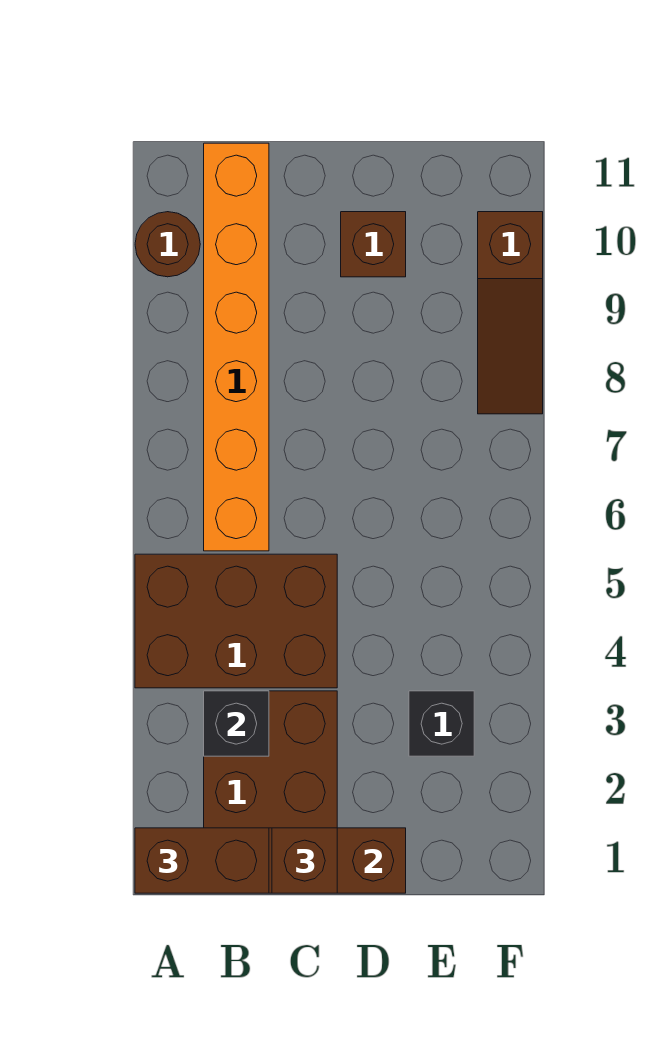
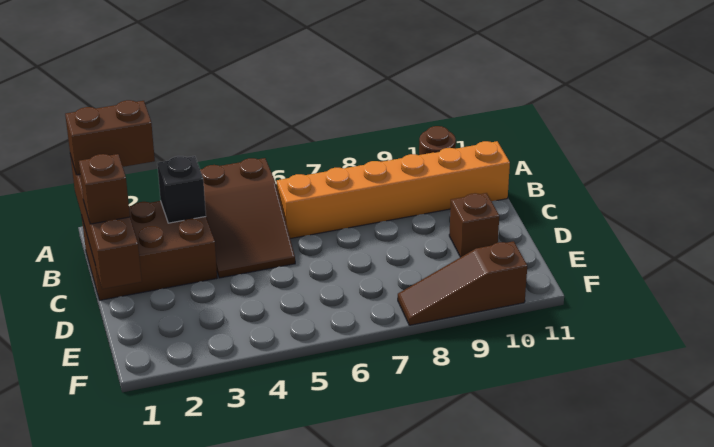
brown 1x2 brick [135,828,269,893] -> brown 1x2 brick turned to [65,100,155,175]
brown 2x3 brick [135,554,337,688] -> brown 2x3 slope [200,158,295,278]
black 1x1 brick [409,691,474,756] -> none

